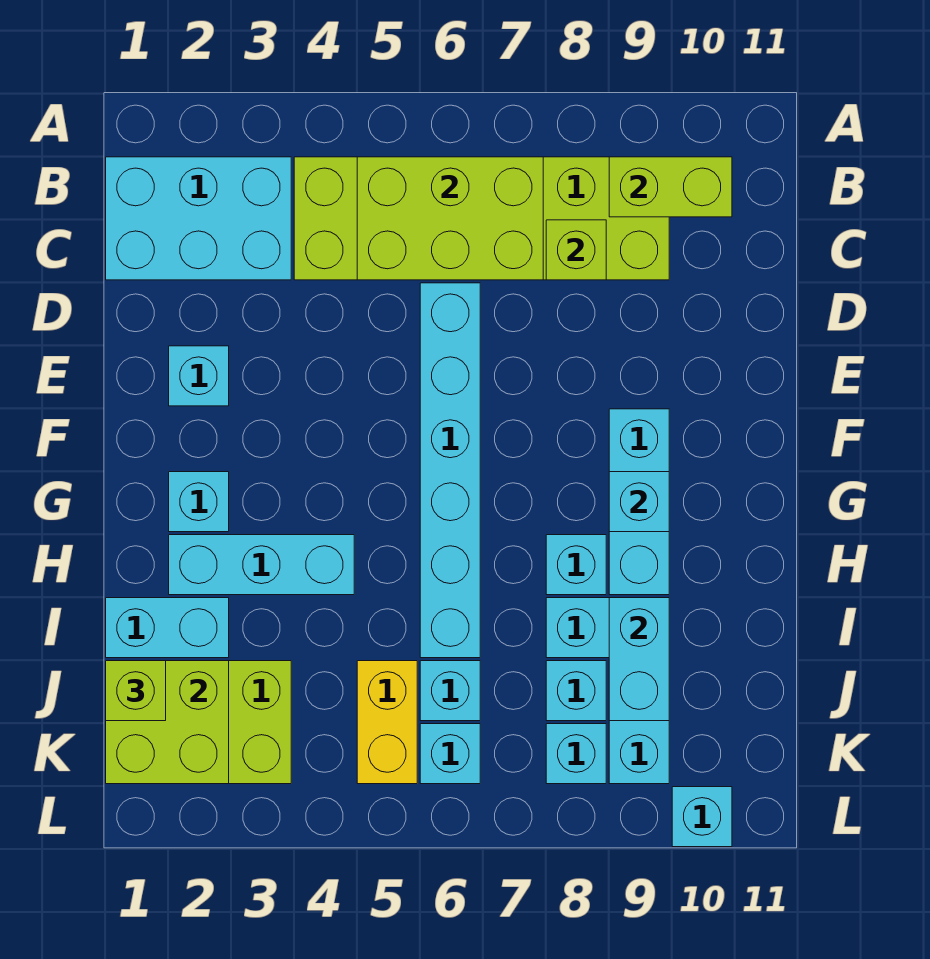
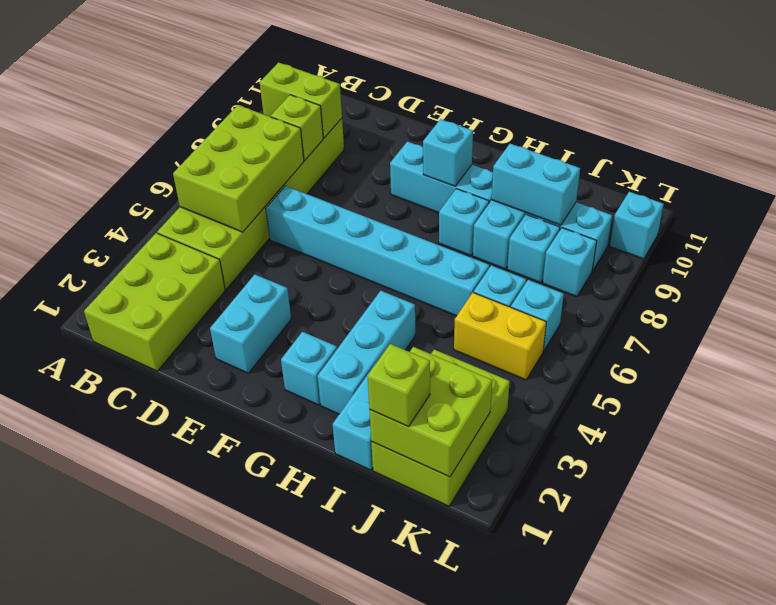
cyan 2x3 brick [106,157,291,280] -> lime 2x3 brick [84,233,225,371]
lime 1x2 brick [609,157,732,217] -> lime 1x2 brick turned to [260,63,342,138]
cyan 1x1 brick [169,346,229,406] -> cyan 1x2 brick [210,275,291,373]

